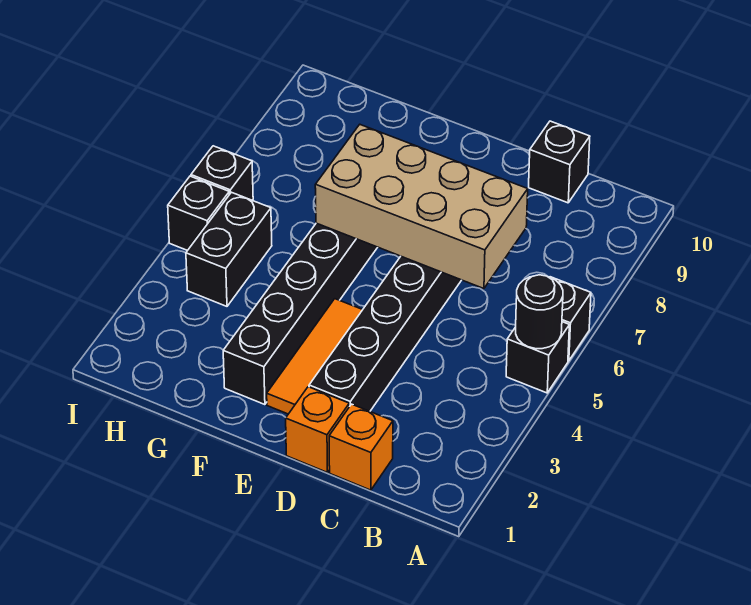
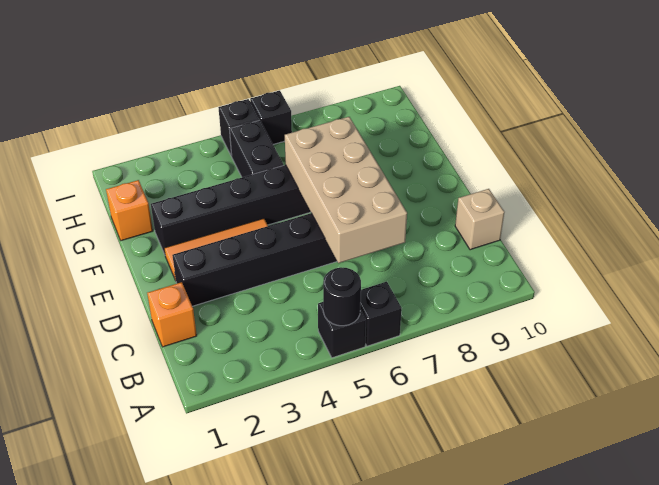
black 1x1 brick [529,121,590,203] -> tan 1x1 brick [455,189,504,250]
orange 1x1 brick [286,387,349,472] -> orange 1x1 brick moved to [106,180,153,241]
black 1x2 brick [186,192,272,306] -> black 1x2 brick turned to [230,120,284,177]

